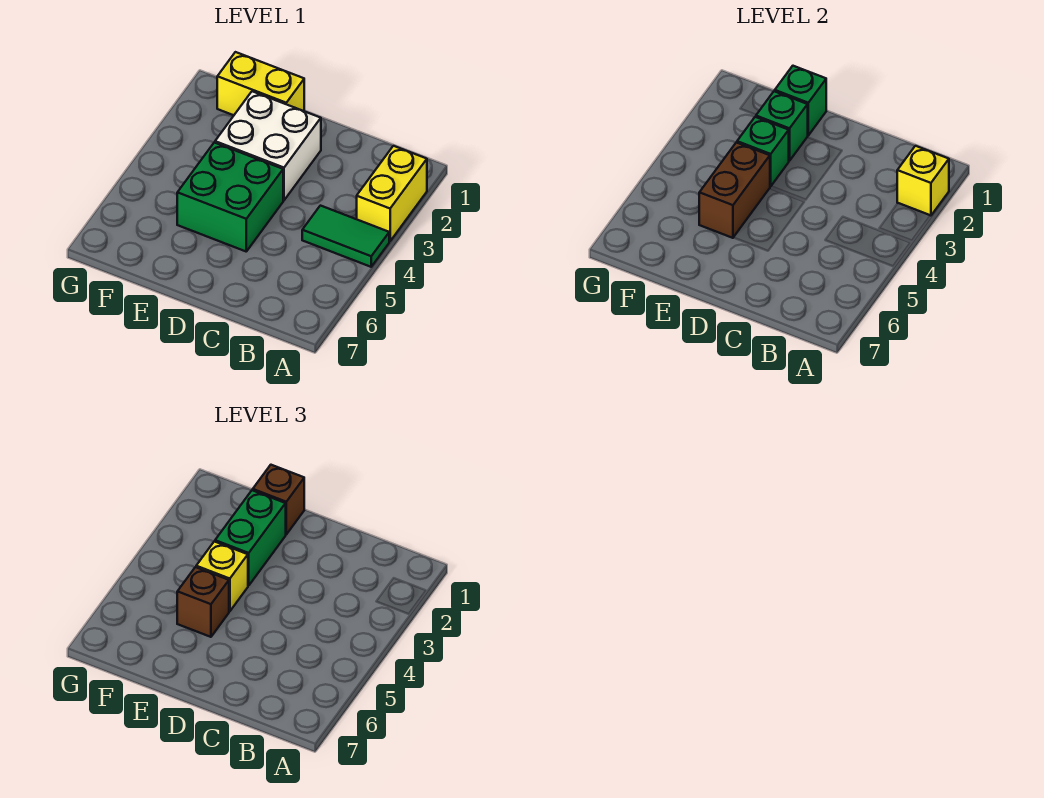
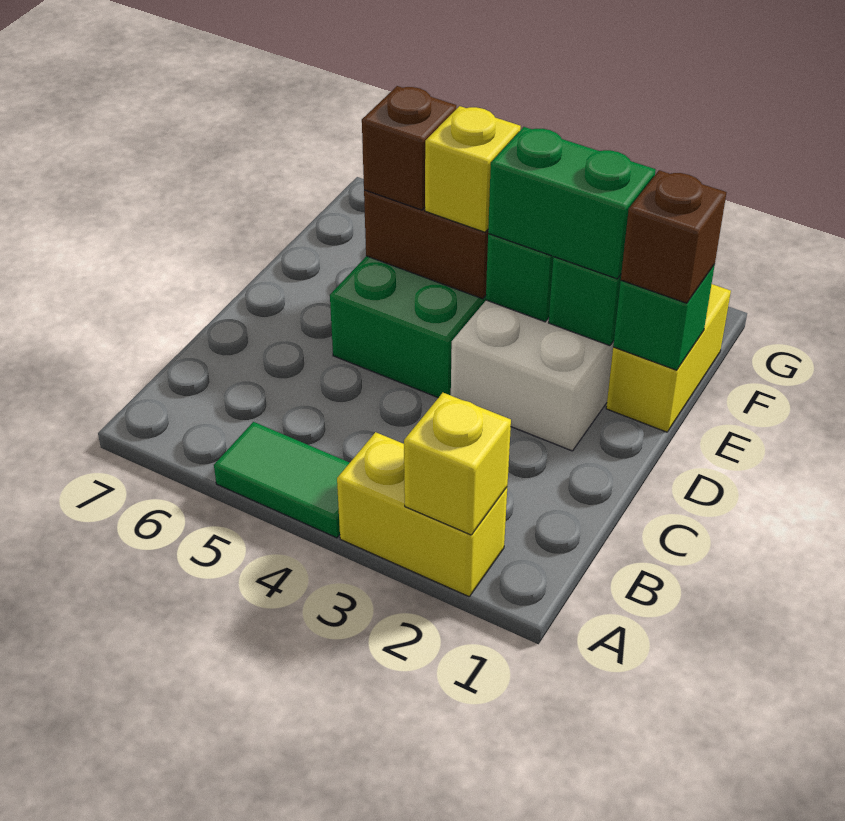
green 1x2 tile [302,206,389,267] -> green 1x2 tile turned to [214,422,350,538]

